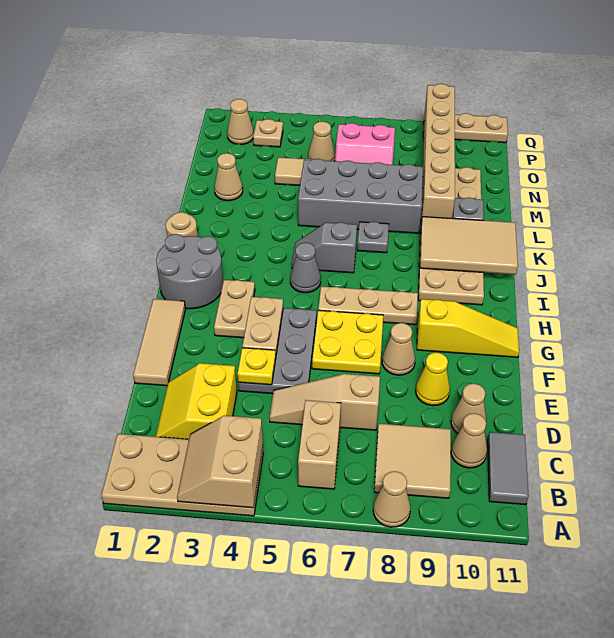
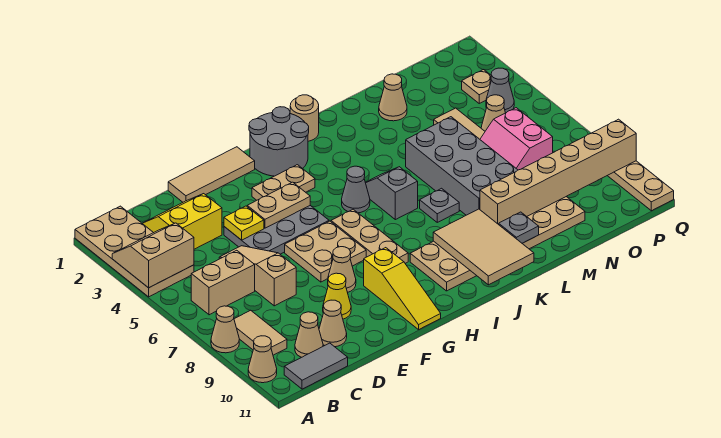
tan 2x2 tile [374,424,451,498] -> tan 1x2 tile [234,310,287,355]
yellow 2x2 plate [312,310,383,374] -> tan 2x2 plate [285,221,366,282]
tan 1x1 cone [227,99,254,145] -> tan 1x1 cone moved to [248,336,277,383]
none -> grey 1x1 cone [486,68,514,113]

